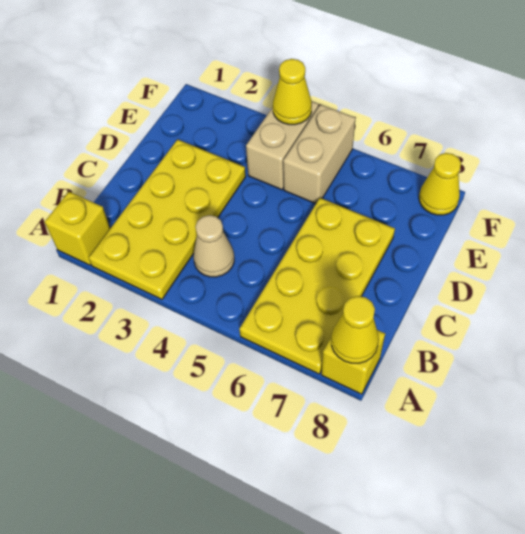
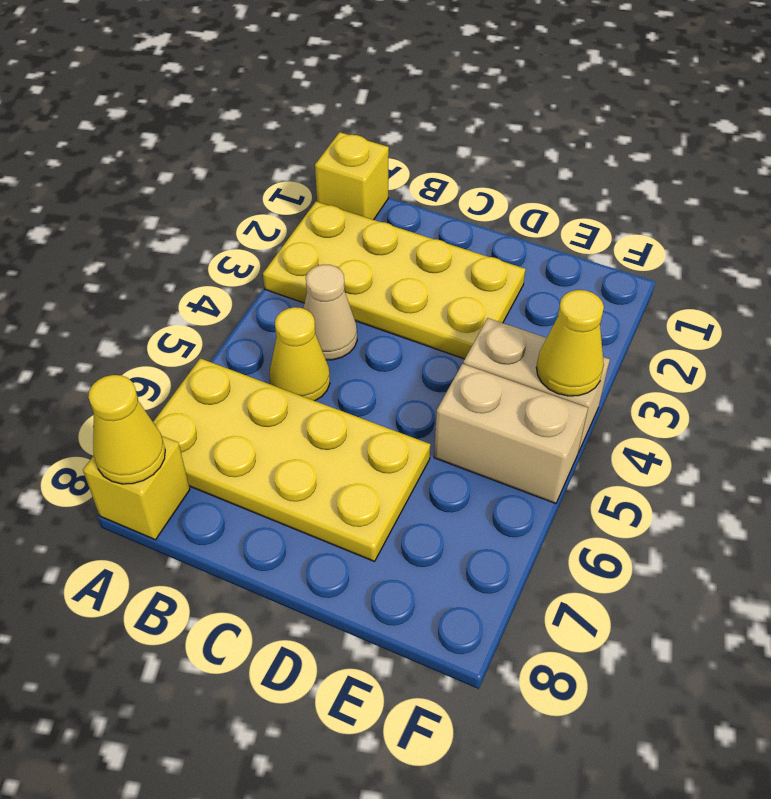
yellow 1x1 cone [419,153,461,215] -> yellow 1x1 cone moved to [270,307,330,401]

